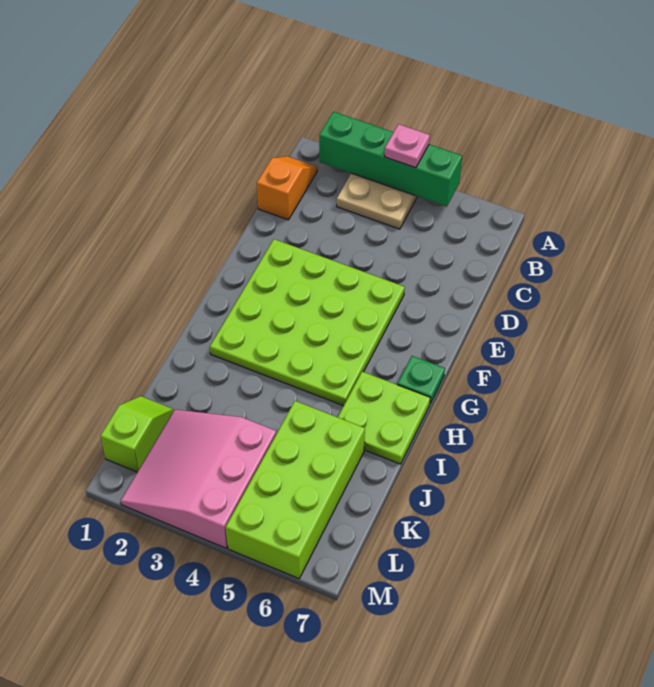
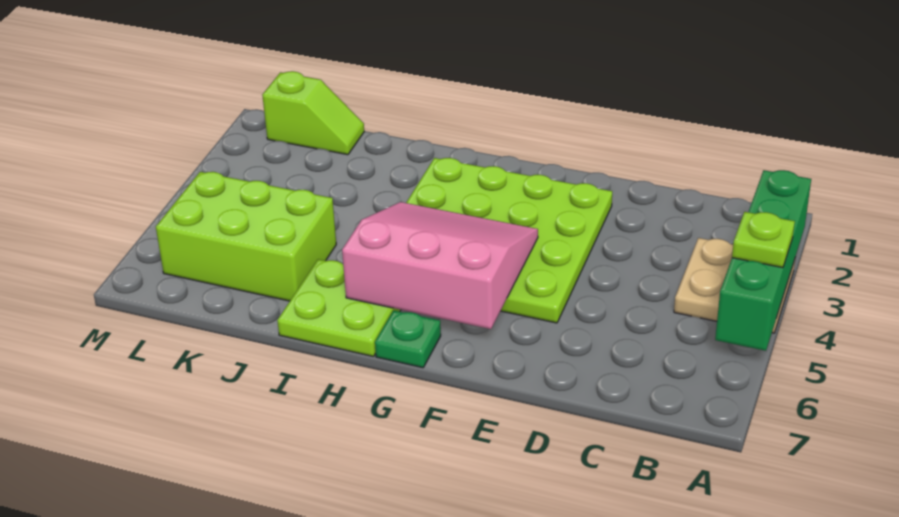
pink 1x1 plate [385,124,430,168] -> lime 1x1 plate [732,212,795,268]
orange 1x2 slope [257,156,317,220] -> none
lime 2x4 brick [226,401,365,579] -> lime 2x3 brick [156,172,336,301]
pink 3x3 slope [121,410,276,548] -> pink 3x3 slope moved to [342,202,538,329]

